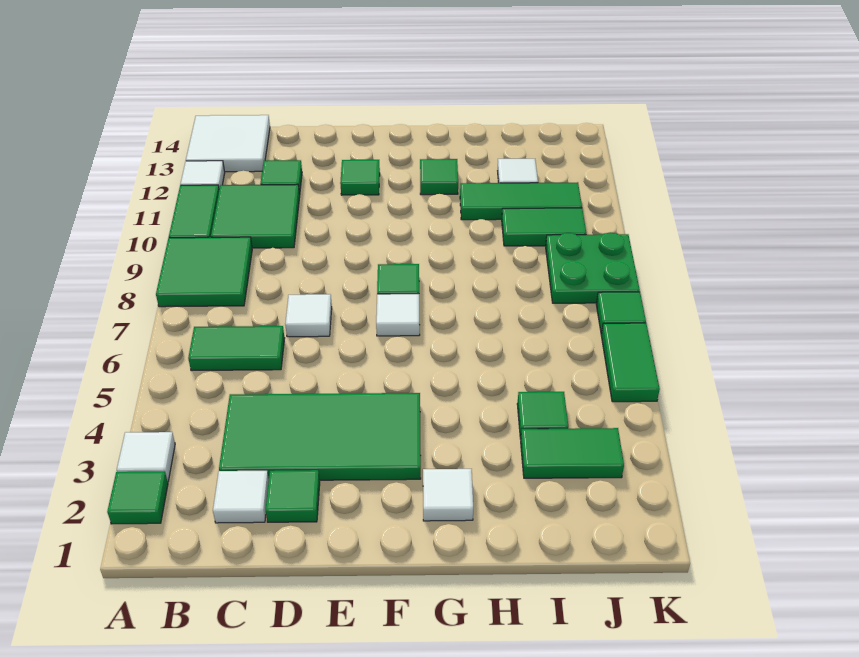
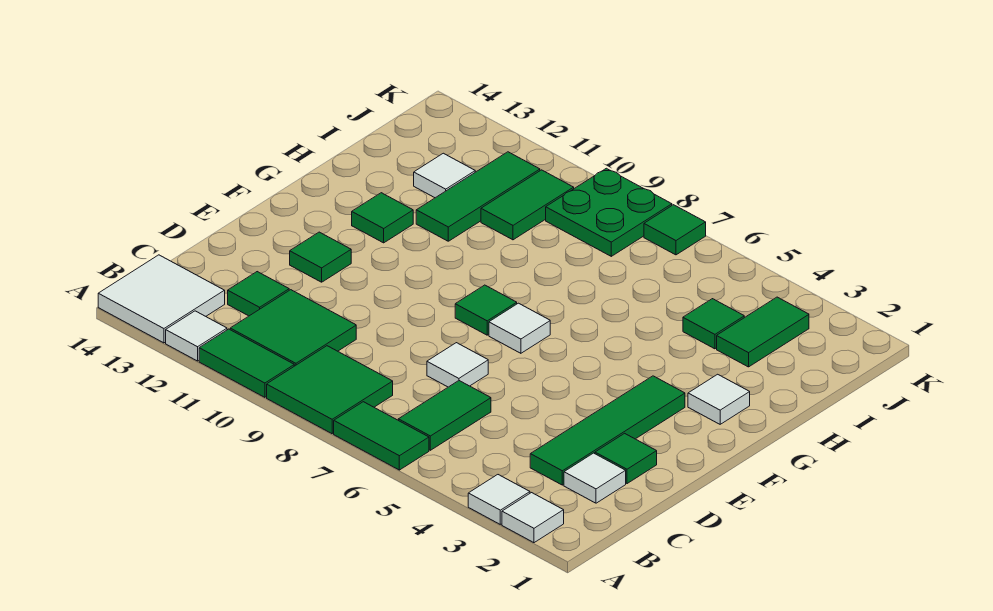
green 1x1 tile [107,471,168,524] -> white 1x1 tile [502,493,564,543]
green 2x4 tile [219,393,421,480] -> green 1x4 tile [530,376,685,485]
green 1x2 tile [601,323,660,402] -> green 1x2 tile moved to [334,402,429,470]

